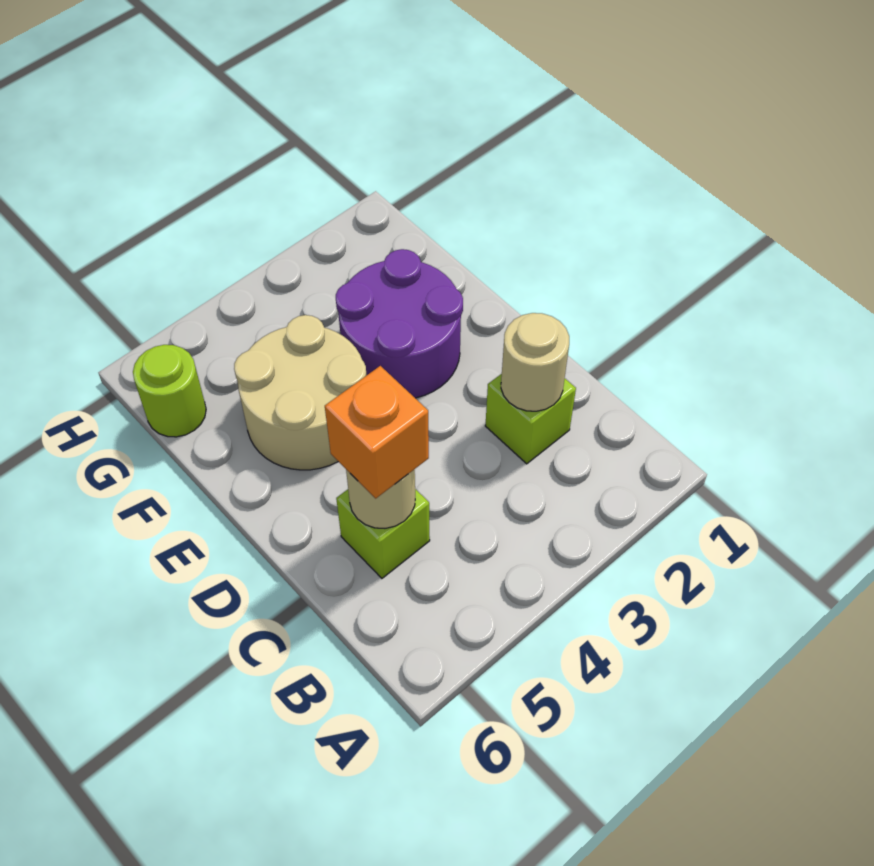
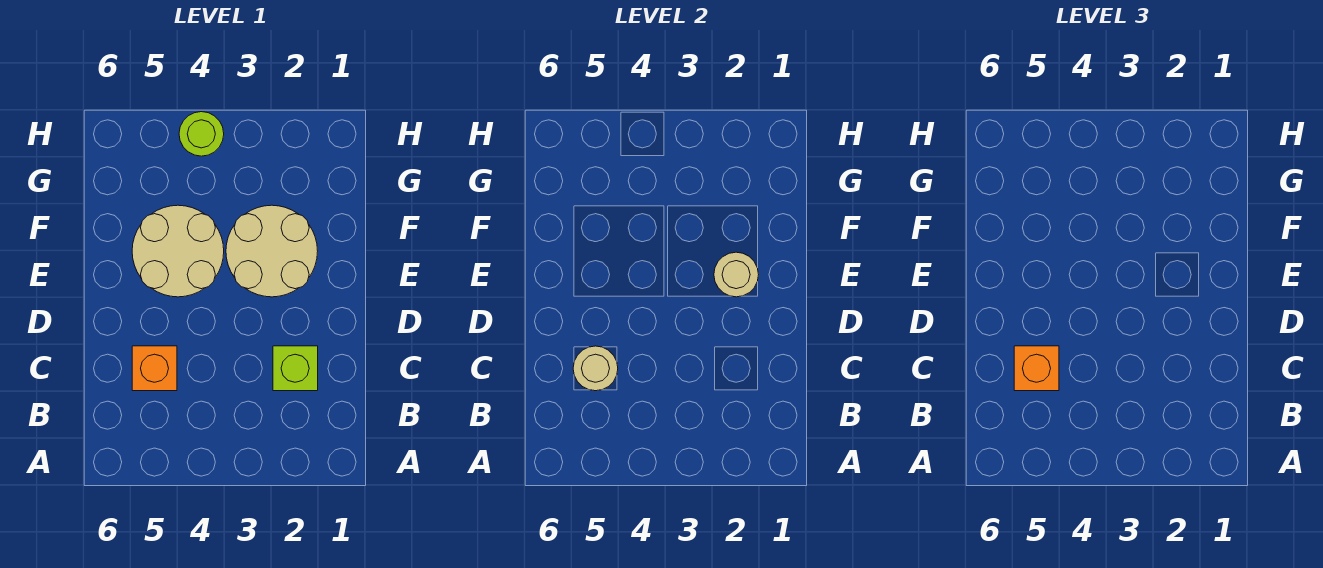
tan 1x1 round brick [501,313,569,411] -> tan 1x1 round brick moved to [714,252,759,297]
lime 1x1 brick [336,489,430,578] -> orange 1x1 brick [132,346,177,391]
purple 2x2 round brick [336,249,463,398] -> tan 2x2 round brick [226,205,318,297]
lime 1x1 round brick [133,345,206,437] -> lime 1x1 round brick moved to [179,112,224,156]

